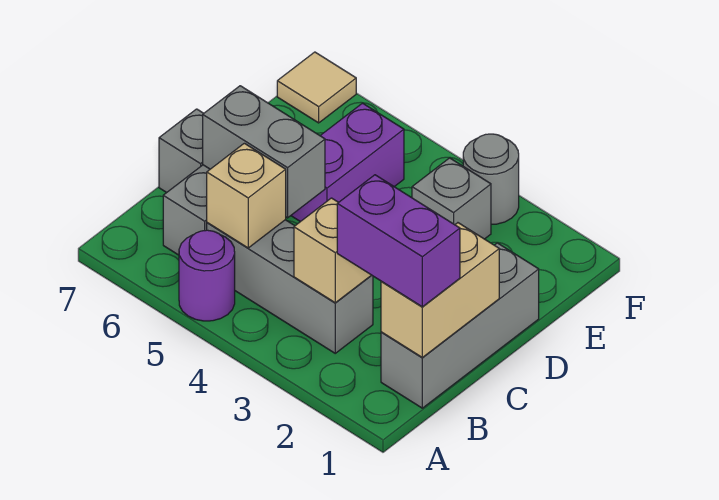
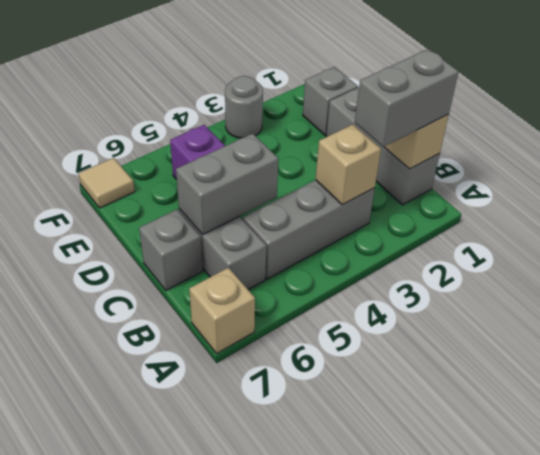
purple 1x1 round brick [179,230,235,321] -> none
purple 1x2 brick [337,175,460,307] -> grey 1x2 brick [355,49,459,147]
tan 1x1 brick [207,143,286,248] -> tan 1x1 brick moved to [189,268,255,353]
grey 1x1 brick [412,158,491,239] -> grey 1x1 brick moved to [303,67,358,135]

